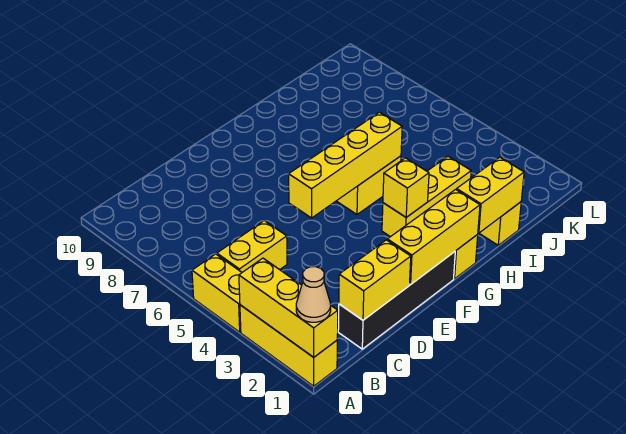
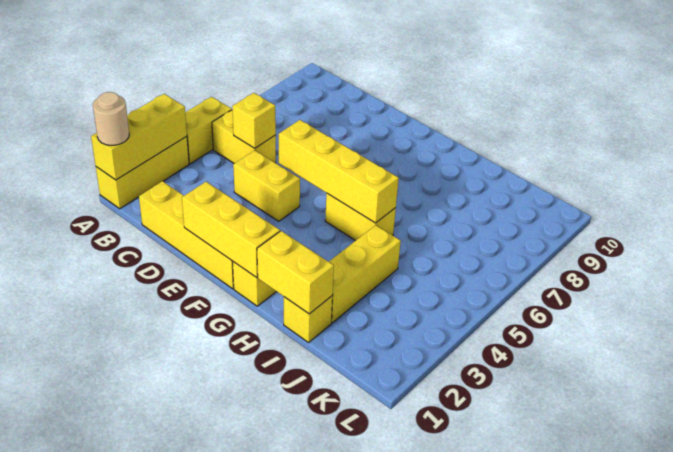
tan 1x1 cone [296,267,331,322] -> tan 1x1 round brick [93,92,129,145]
black 1x4 brick [338,252,455,349] -> yellow 1x4 brick [139,181,234,289]
yellow 1x2 brick [339,240,411,320] -> yellow 1x2 brick moved to [233,150,300,221]
yellow 1x3 brick [382,156,471,237] -> yellow 1x3 brick turned to [329,225,401,323]
yellow 1x1 brick [383,158,429,217] -> yellow 1x1 brick moved to [232,93,276,148]

